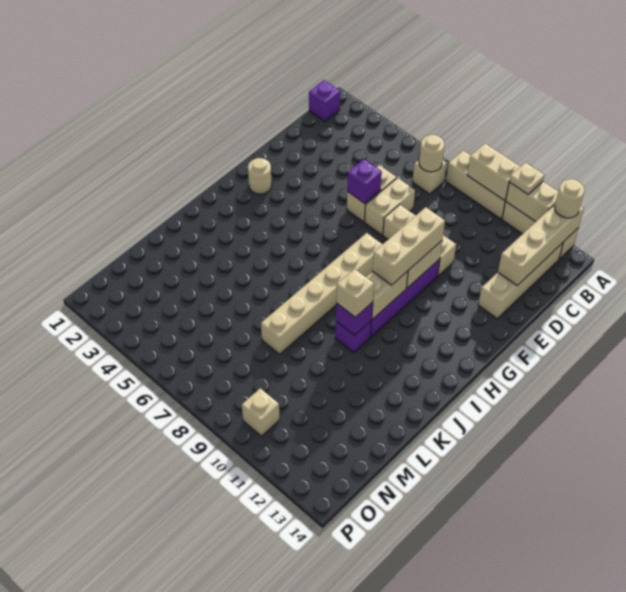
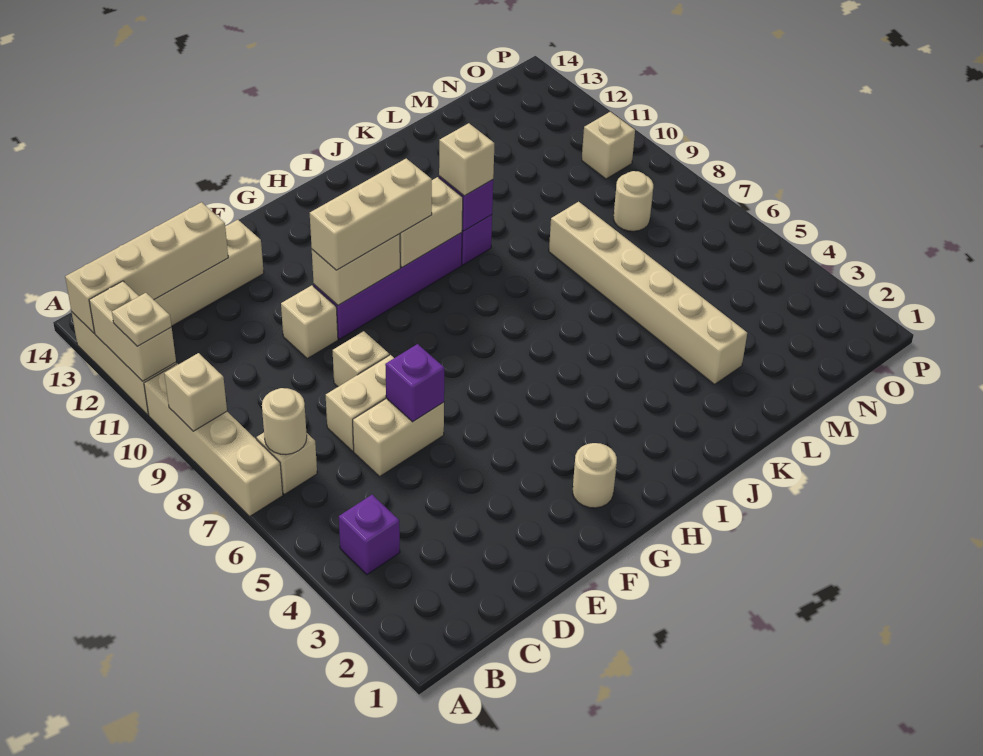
tan 1x3 brick [446,151,506,219] -> tan 1x4 brick [144,364,283,516]
tan 1x2 brick [467,143,520,201] -> tan 1x1 brick [164,353,227,431]
tan 1x1 round brick [555,179,584,218] -> tan 1x1 round brick moved to [613,171,653,231]
purple 1x1 brick [309,80,340,121] -> purple 1x1 brick moved to [339,495,400,575]
tan 1x6 brick [261,233,382,354] -> tan 1x6 brick turned to [549,202,747,384]

